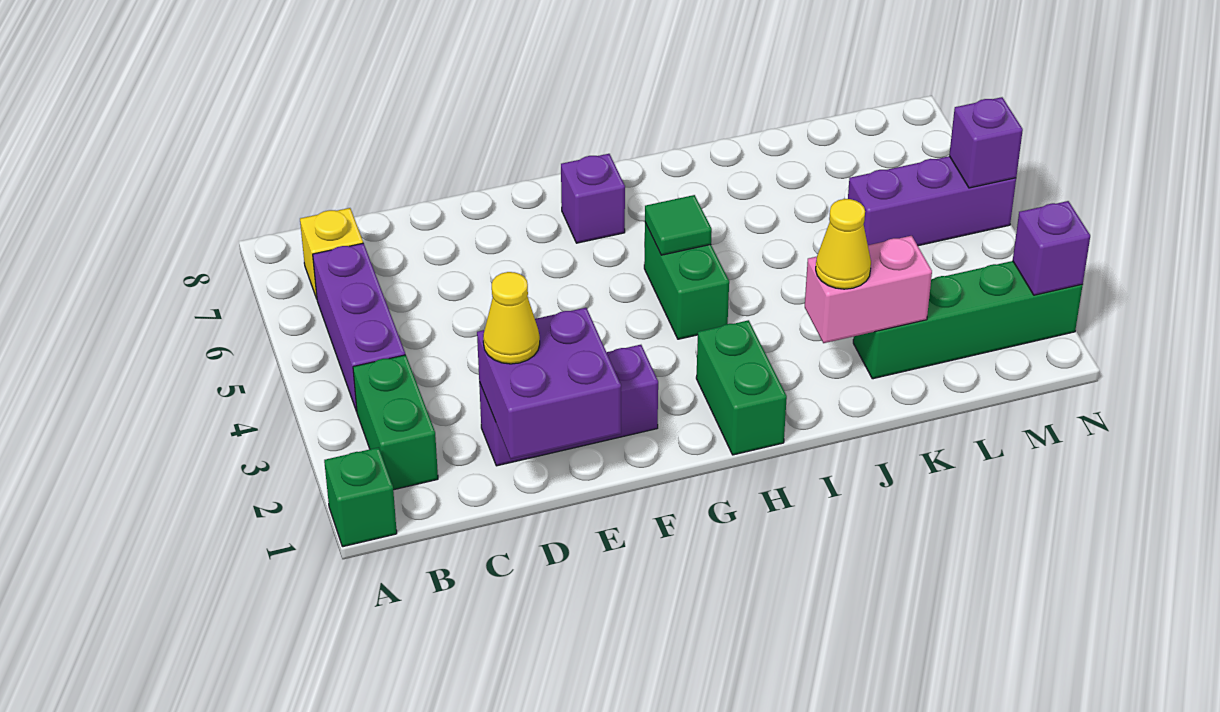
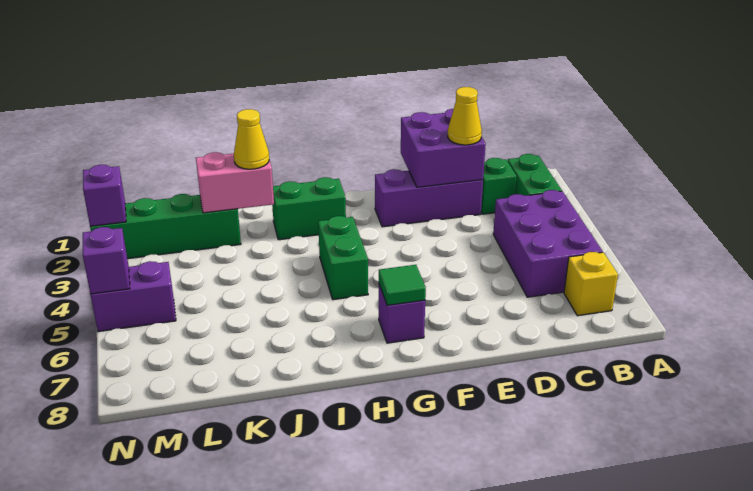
green 1x1 brick [324,447,397,547] -> green 1x1 brick moved to [481,158,517,214]
purple 1x3 brick [313,243,405,412] -> purple 2x3 brick [493,190,603,297]
green 1x2 brick [696,320,787,455] -> green 1x2 brick turned to [272,177,346,240]
green 1x1 tile [645,195,712,255] -> green 1x1 tile moved to [379,265,426,305]
purple 1x3 brick [848,156,1016,246] -> purple 1x2 brick [90,261,176,332]

